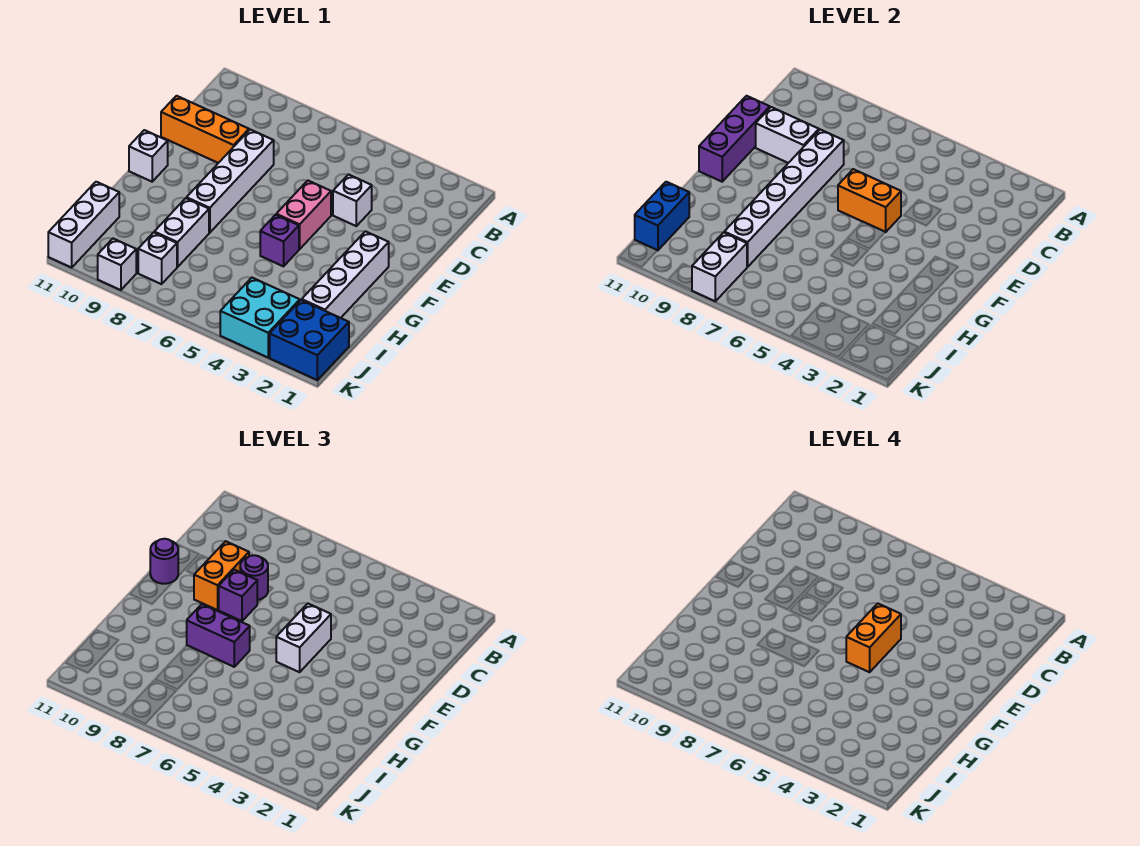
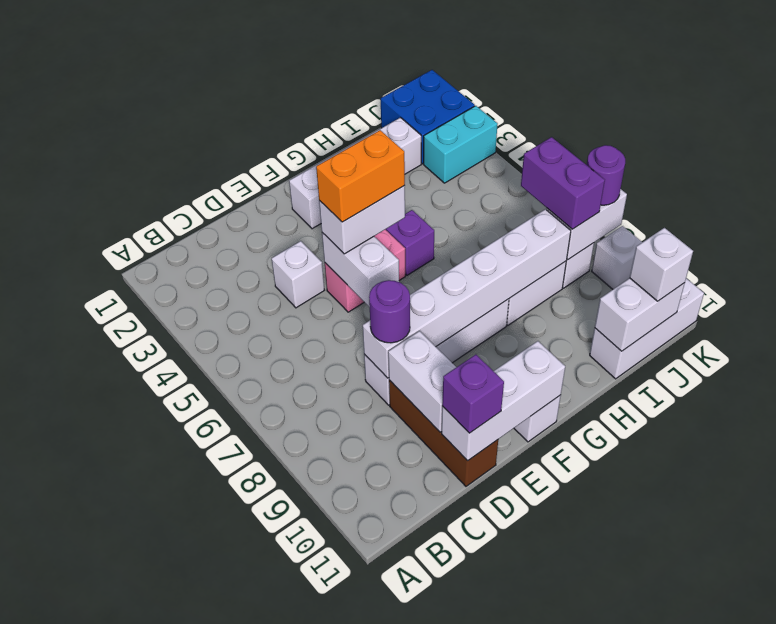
orange 1x3 brick [161,96,249,163] -> brown 1x3 brick [389,380,498,486]
orange 1x2 brick [194,541,249,610] -> none
purple 1x3 brick [699,96,770,182] -> white 1x3 brick [442,341,565,461]
orange 1x2 brick [838,169,901,232] -> white 1x2 brick [322,233,399,307]
purple 1x1 brick [219,570,257,621] -> purple 1x1 brick moved to [442,354,504,433]
purple 1x1 round brick [150,539,178,584] -> purple 1x1 round brick moved to [587,145,625,205]
purple 1x2 brick [187,604,250,667] -> purple 1x2 brick moved to [521,137,605,229]
blue 1x2 brick [635,182,689,250] -> white 1x2 brick [595,278,685,351]
cyan 2x2 brick [220,278,300,357] -> cyan 1x2 brick [424,106,497,183]
none -> white 1x1 brick [630,228,693,301]

